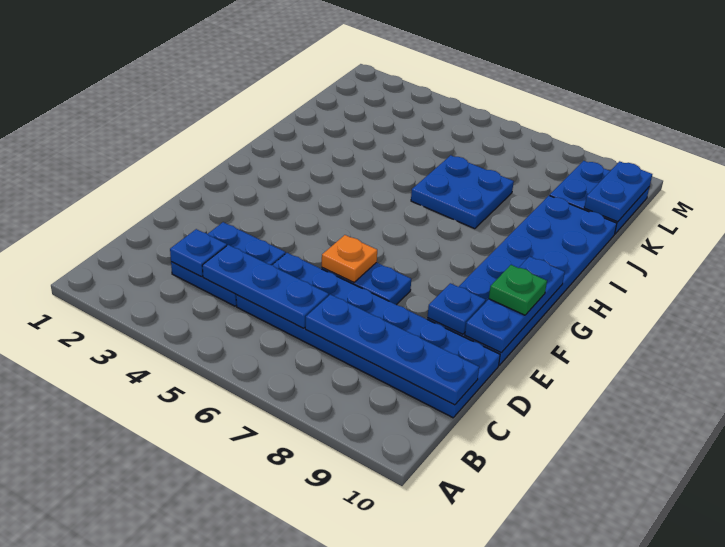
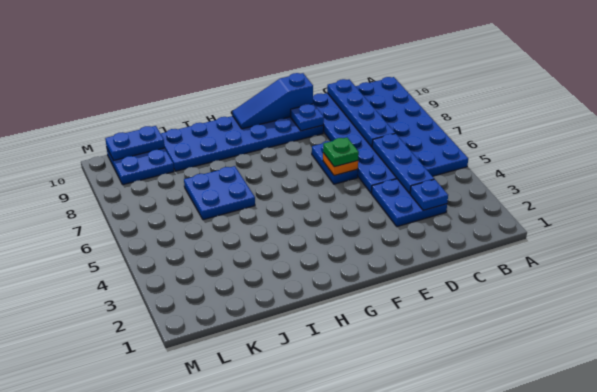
blue 2x6 plate [236,253,500,418] -> blue 4x6 plate [313,77,468,193]
blue 1x3 plate [465,256,565,353] -> blue 1x3 slope [232,73,313,129]
green 1x1 plate [489,265,547,315] -> green 1x1 plate moved to [323,137,359,167]

